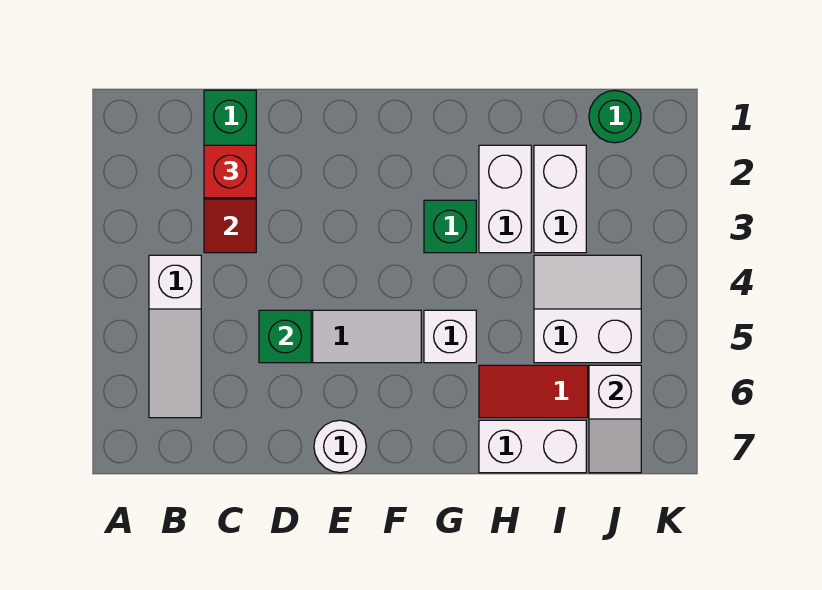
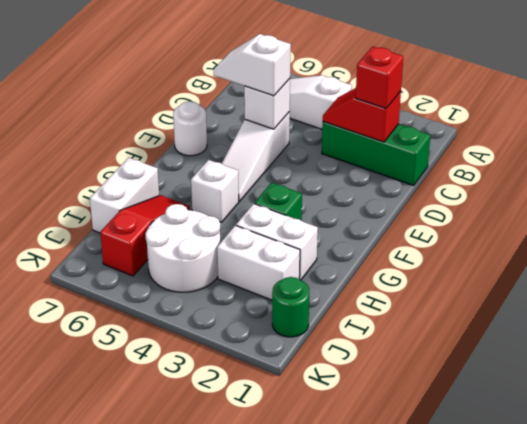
green 1x1 brick [259,310,311,363] -> white 1x1 brick [244,79,290,129]
white 2x2 slope [534,255,641,363] -> white 2x2 round brick [145,204,221,292]
white 1x2 slope [589,365,641,473] -> white 1x2 slope moved to [214,34,291,96]

